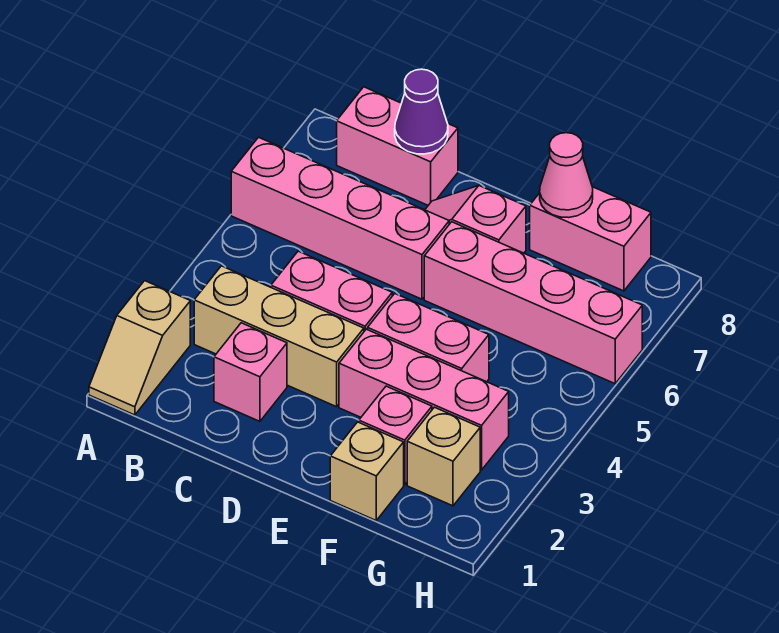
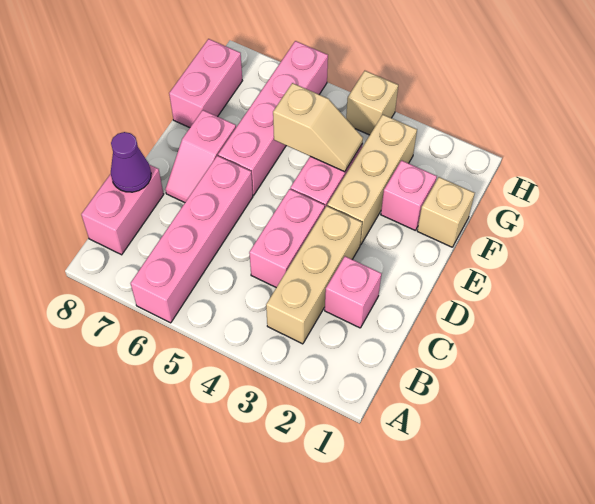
tan 1x2 slope [89,281,190,415] -> tan 1x2 slope moved to [273,83,363,172]
pink 1x3 brick [339,329,509,470] -> tan 1x3 brick [327,115,417,245]
pink 1x1 cone [540,133,593,218] -> none
tan 1x1 brick [407,407,480,506] -> tan 1x1 brick moved to [346,71,398,135]

